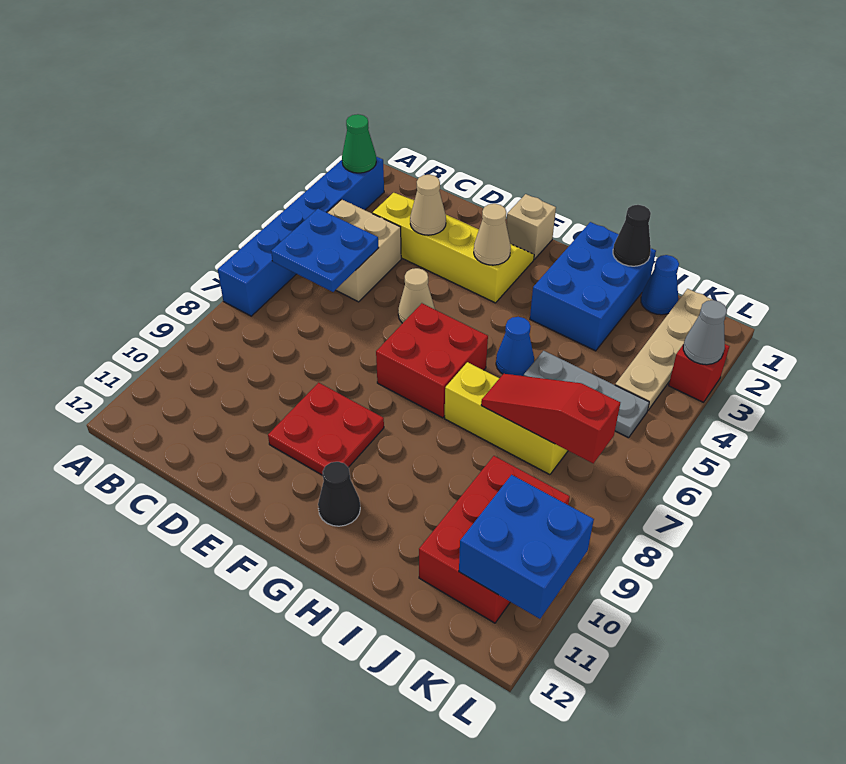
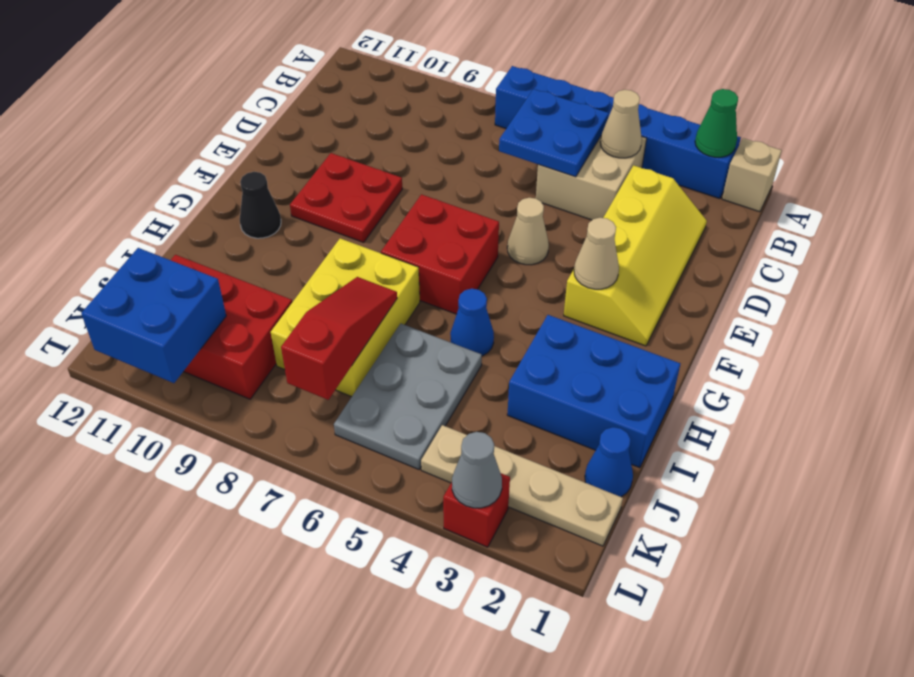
tan 1x1 cone [410,175,446,235] -> tan 1x1 cone moved to [600,90,642,158]
tan 1x1 brick [506,194,556,259] -> tan 1x1 brick moved to [722,138,782,212]
yellow 1x3 brick [445,362,568,475] -> yellow 2x3 brick [271,238,420,397]
black 1x1 cone [613,205,651,266] -> none
grey 1x3 plate [524,351,649,438] -> grey 2x3 plate [334,324,482,469]

